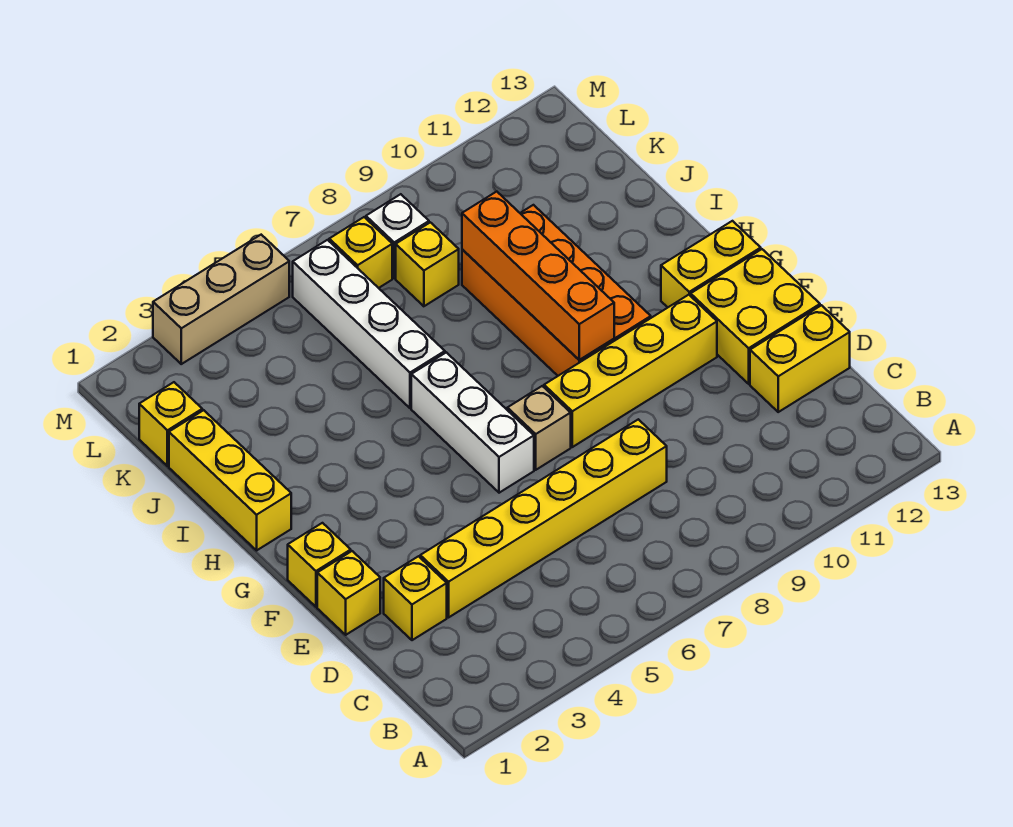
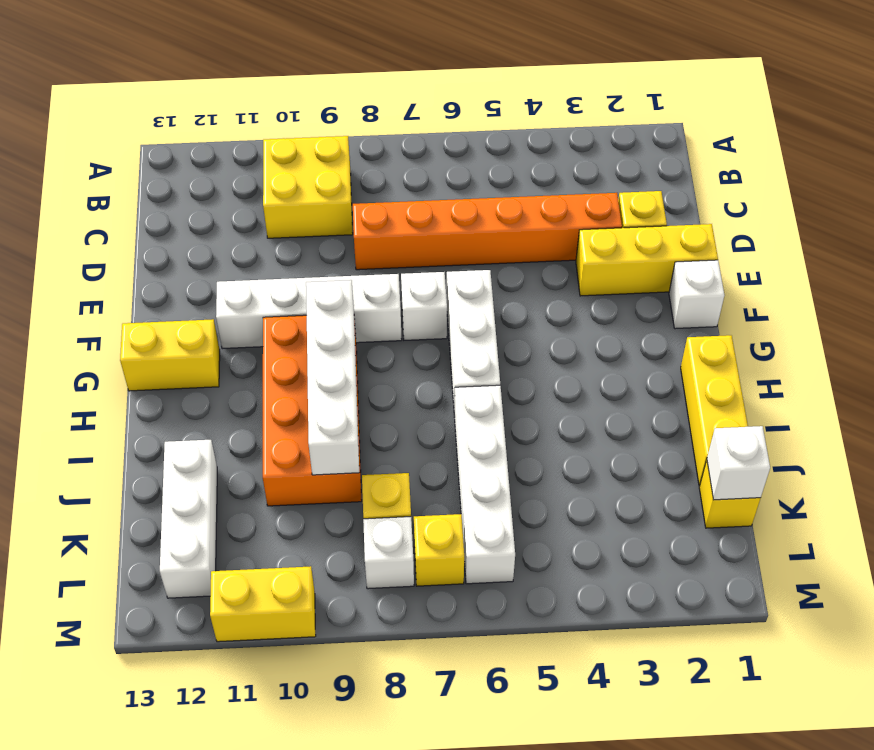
yellow 1x6 brick [420,419,667,617] -> orange 1x6 brick [353,193,622,270]
yellow 1x2 brick [750,305,850,412] -> yellow 1x2 brick moved to [210,566,316,642]
yellow 1x1 brick [317,551,380,635] -> yellow 1x3 brick [576,224,718,296]
yellow 2x2 brick [691,249,820,384] -> yellow 2x2 brick moved to [263,136,353,238]
yellow 1x1 brick [288,523,351,607] -> white 1x1 brick [669,260,724,329]
tan 1x1 brick [507,386,571,470] -> white 1x1 brick [401,272,447,340]
yellow 1x4 brick [544,295,717,447] -> white 1x4 brick [216,274,402,349]
orange 1x4 brick [462,192,614,360] -> white 1x4 brick [306,280,359,475]
none -> white 1x3 brick [160,440,217,598]
none -> white 1x1 brick [707,426,770,500]
tan 1x3 brick [153,235,289,364] -> none

